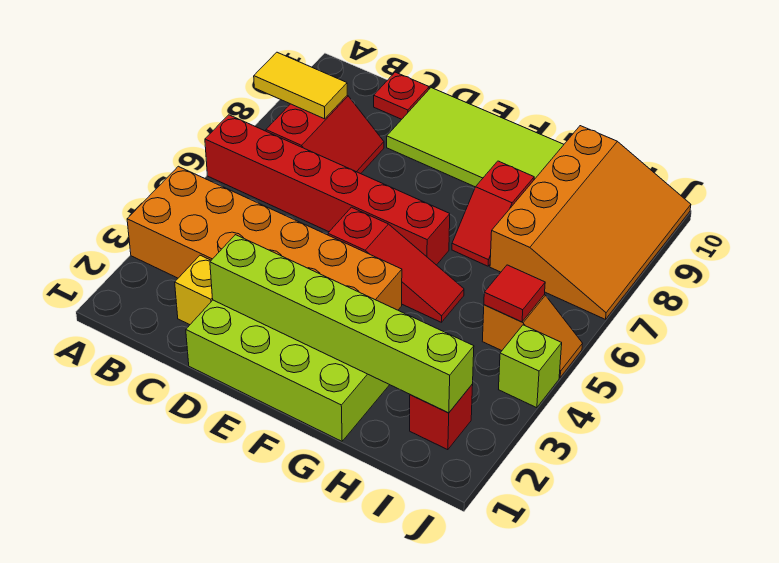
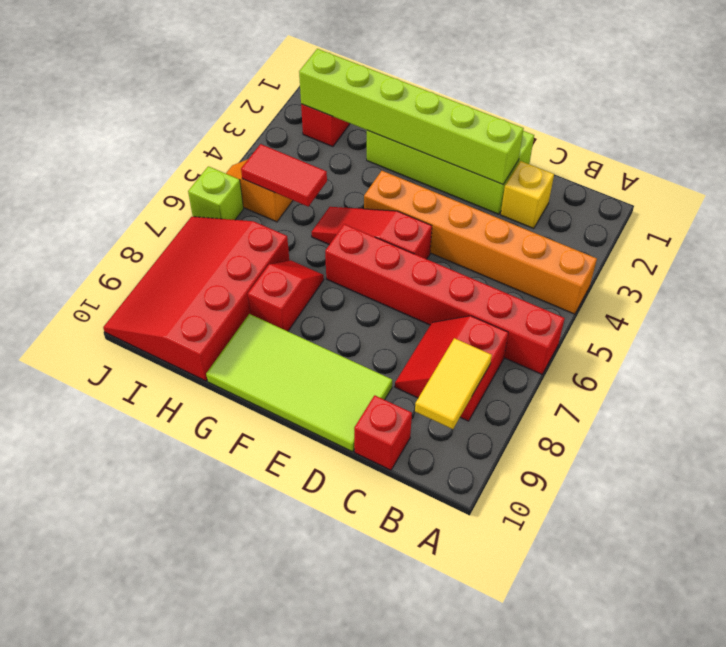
orange 2x6 brick [127,166,402,310] -> orange 1x6 brick [364,171,597,314]
yellow 1x2 tile [254,52,347,119] -> yellow 1x2 tile turned to [415,338,492,429]
red 1x1 plate [374,72,429,119] -> red 1x1 brick [354,395,412,470]
orange 3x4 slope [490,126,691,319] -> red 3x4 slope [103,217,289,381]
red 1x1 tile [484,265,545,322] -> red 1x2 tile [241,144,327,206]
lime 1x1 brick [499,325,562,408] -> lime 1x1 brick moved to [188,166,243,220]

